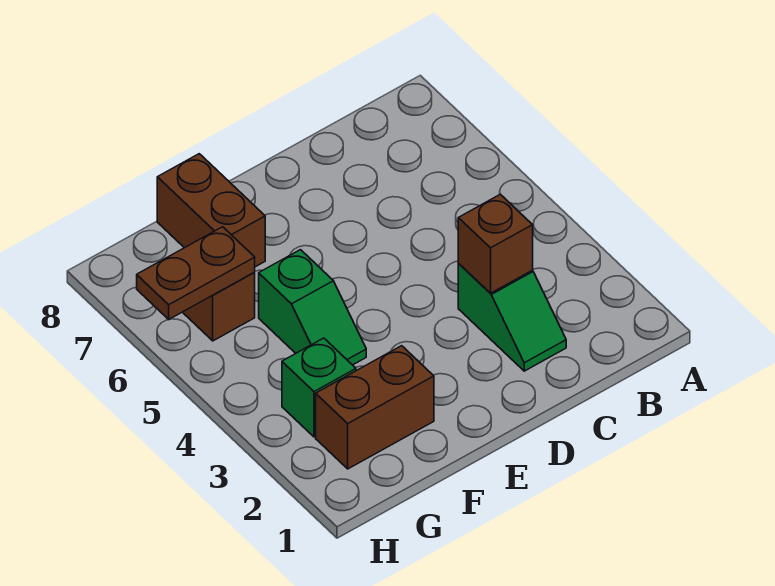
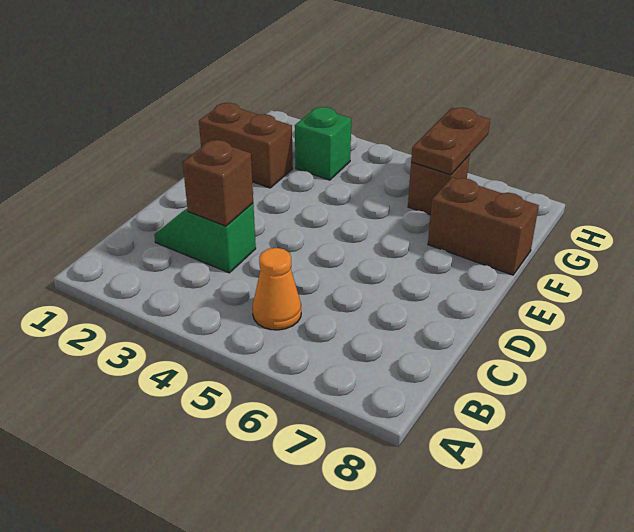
none -> orange 1x1 cone [252,248,301,330]
brown 1x2 brick [316,346,434,469] -> brown 1x2 brick turned to [199,103,293,188]
green 1x2 slope [259,250,366,365] -> none

